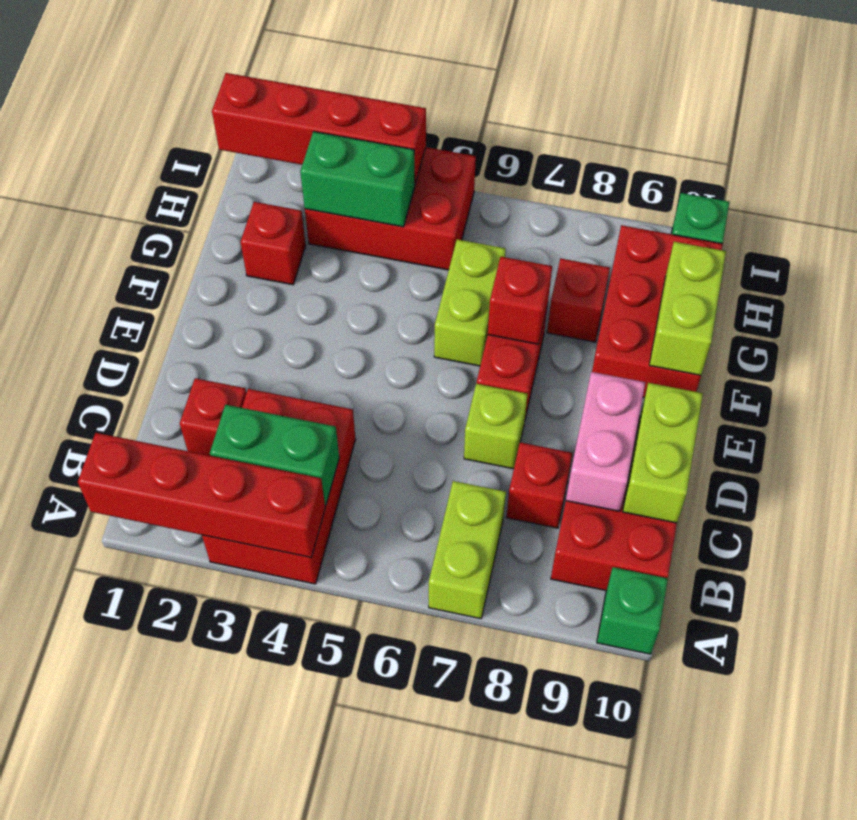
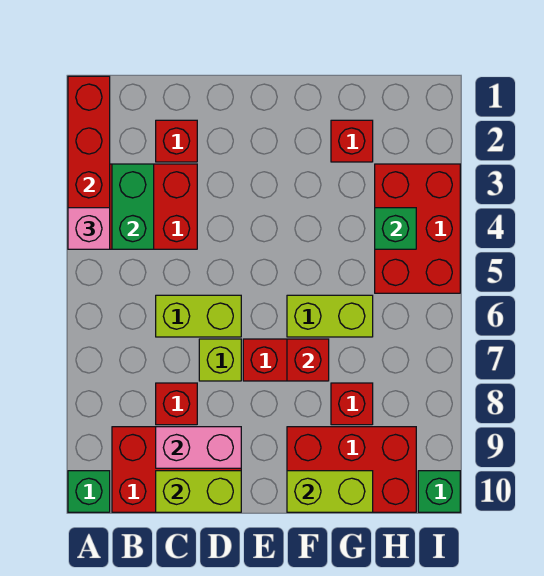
none -> pink 1x1 brick [68,208,110,249]
lime 1x2 brick [429,481,506,619] -> lime 1x2 brick moved to [156,295,241,337]
green 1x2 brick [300,131,415,227] -> green 1x1 brick [375,208,416,249]
red 1x4 brick [212,73,426,184] -> none

